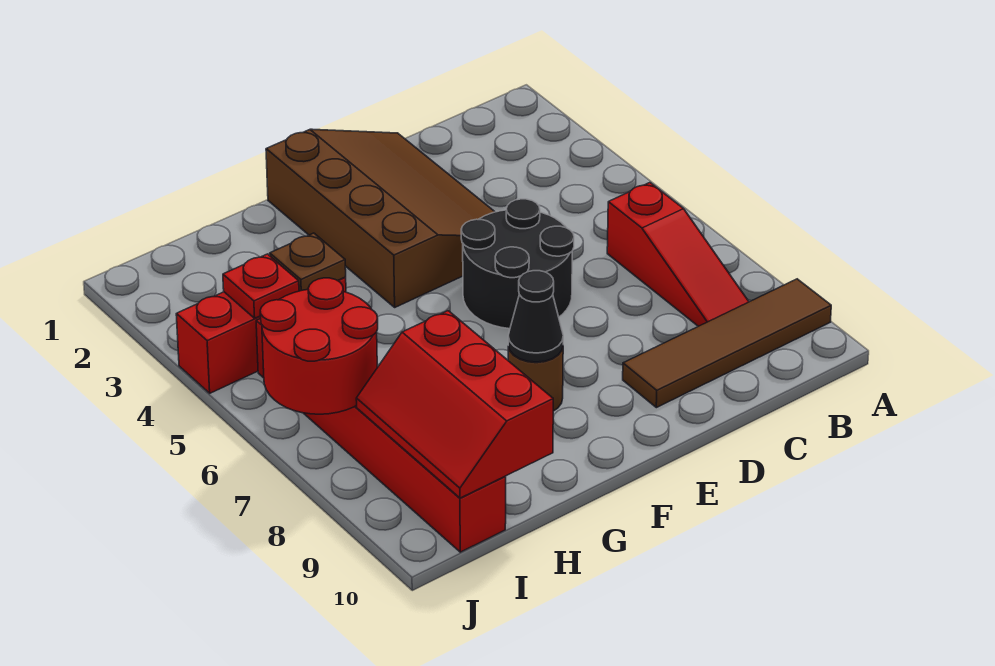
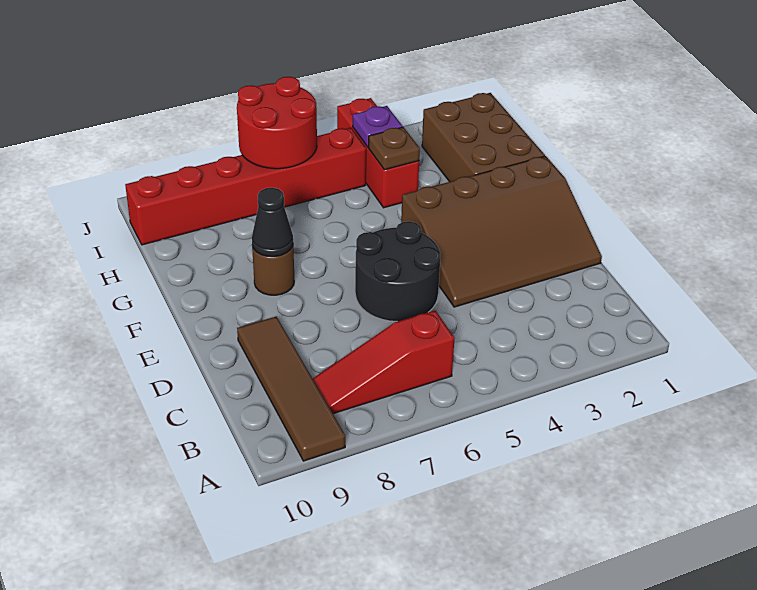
none -> brown 2x3 brick [422,93,545,182]
red 2x3 slope [356,311,553,498] -> none
red 1x1 plate [223,254,299,318] -> purple 1x1 plate [353,106,403,147]

